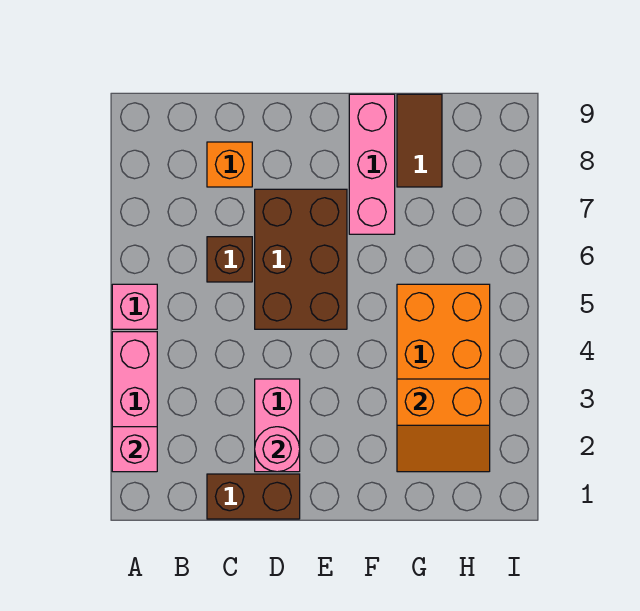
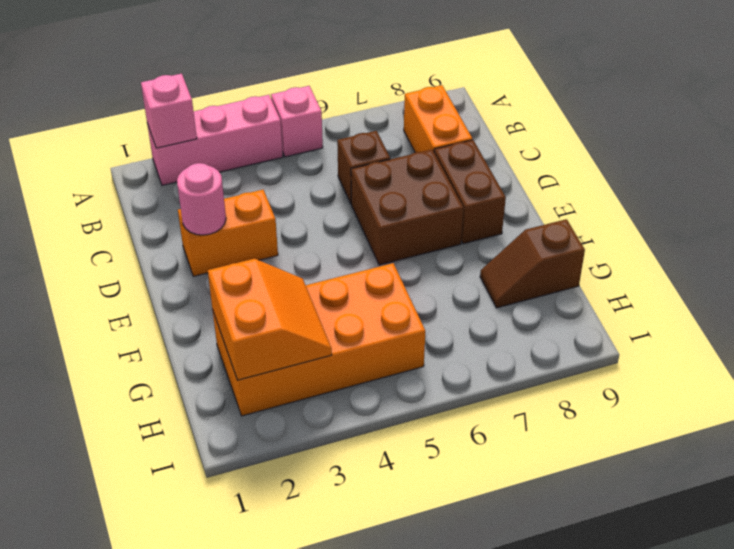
brown 1x2 brick [207,474,300,519] -> brown 1x2 brick moved to [434,140,506,244]
orange 1x1 brick [207,142,252,187] -> orange 1x2 brick [404,85,472,152]
pink 1x2 brick [255,379,300,472] -> orange 1x2 brick [178,190,278,276]
brown 2x3 brick [255,189,347,329] -> brown 2x2 brick [351,150,463,265]
pink 1x3 brick [349,94,395,234] -> none
orange 2x2 slope [397,379,490,472] -> orange 2x2 slope turned to [208,259,332,380]
brown 1x2 tile [397,94,442,187] -> brown 1x2 slope [480,219,585,308]

